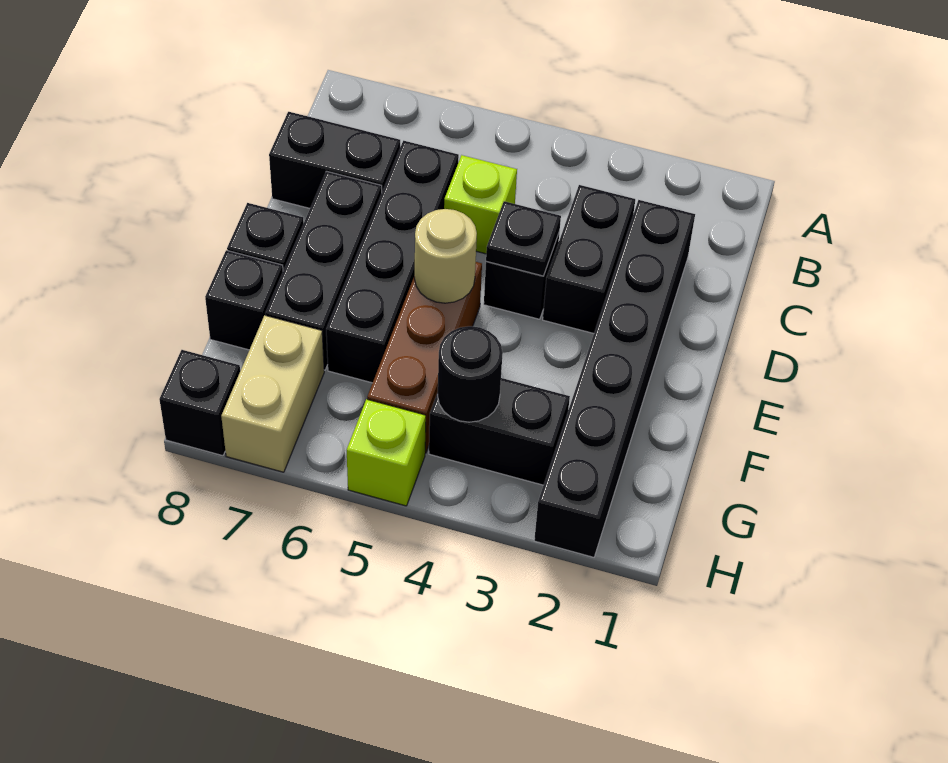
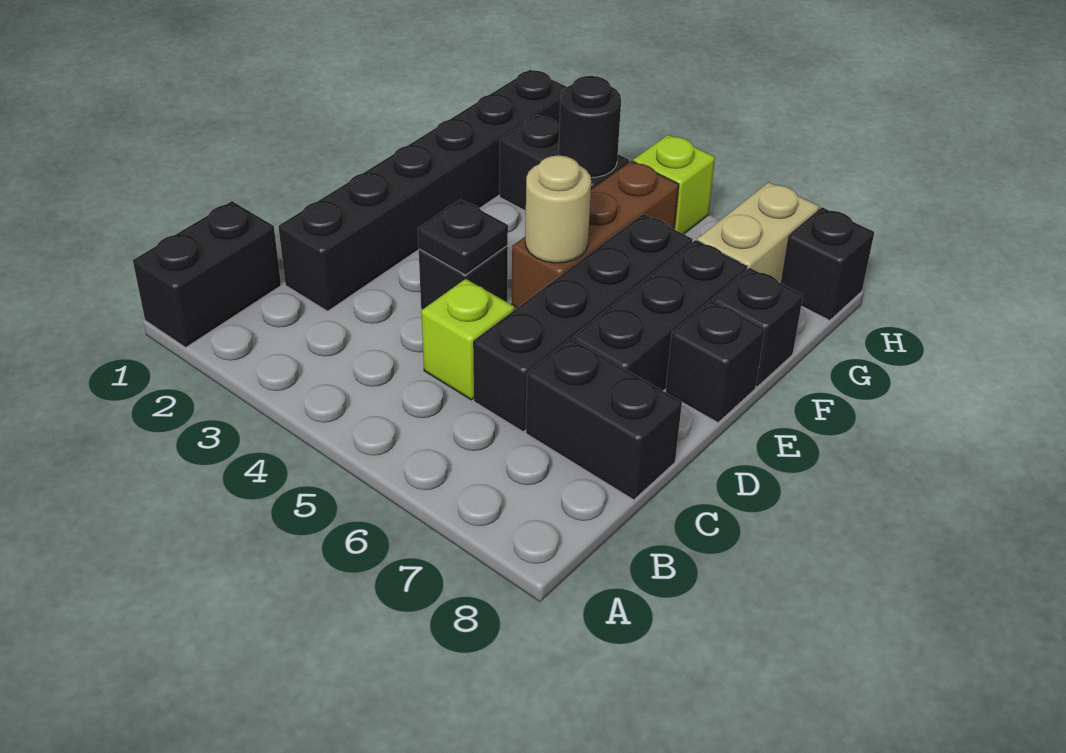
black 1x2 brick [543,185,635,333] -> black 1x2 brick moved to [133,201,281,347]

